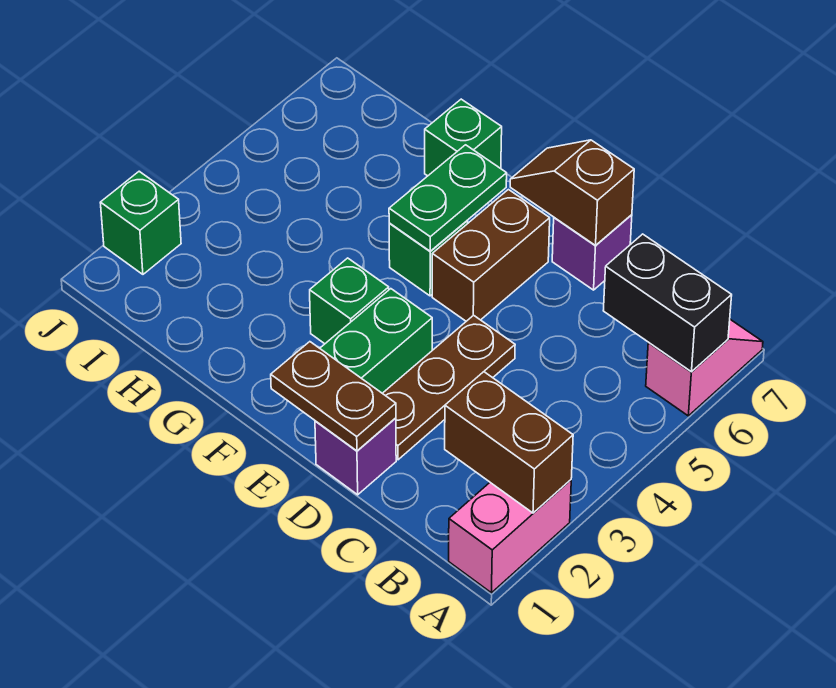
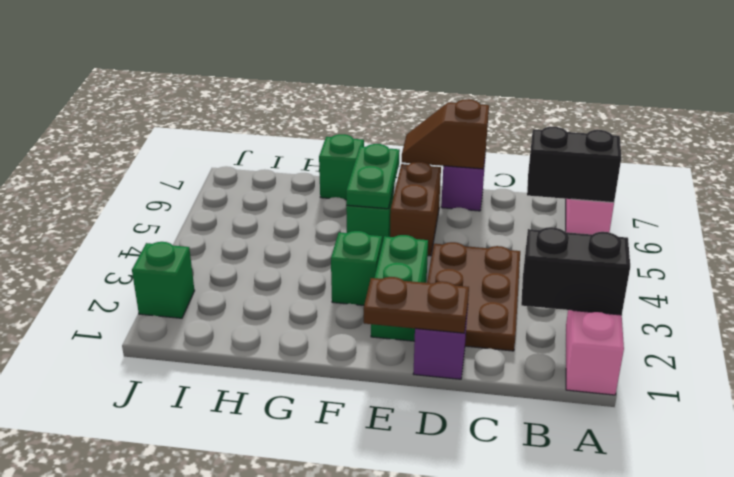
brown 1x2 brick [445,372,573,513] -> black 1x2 brick [521,227,630,315]
brown 1x3 plate [383,315,515,460] -> brown 2x3 plate [427,242,520,351]

